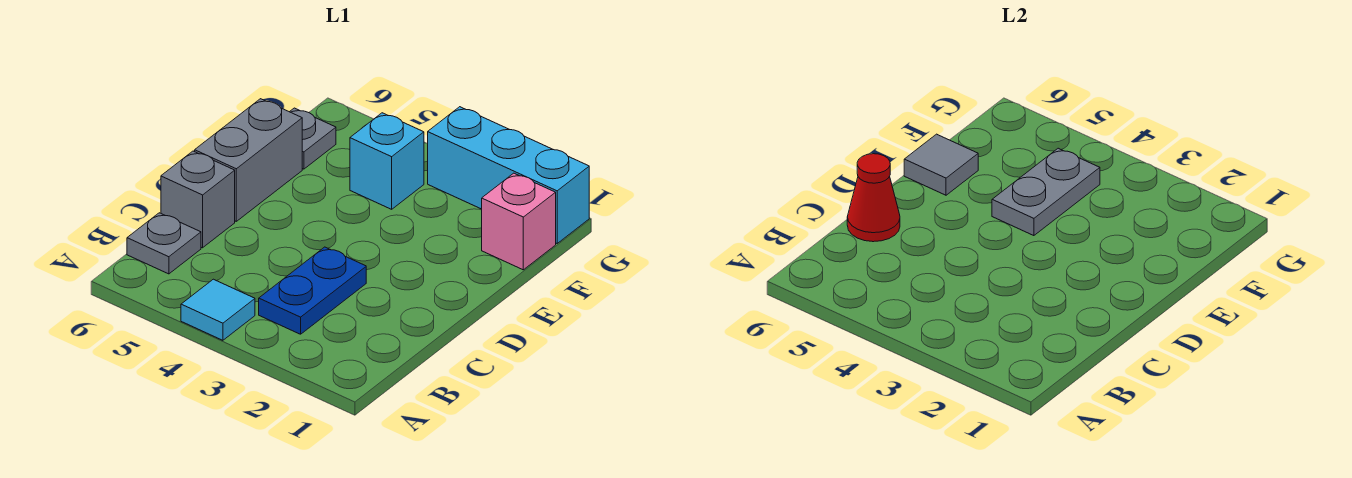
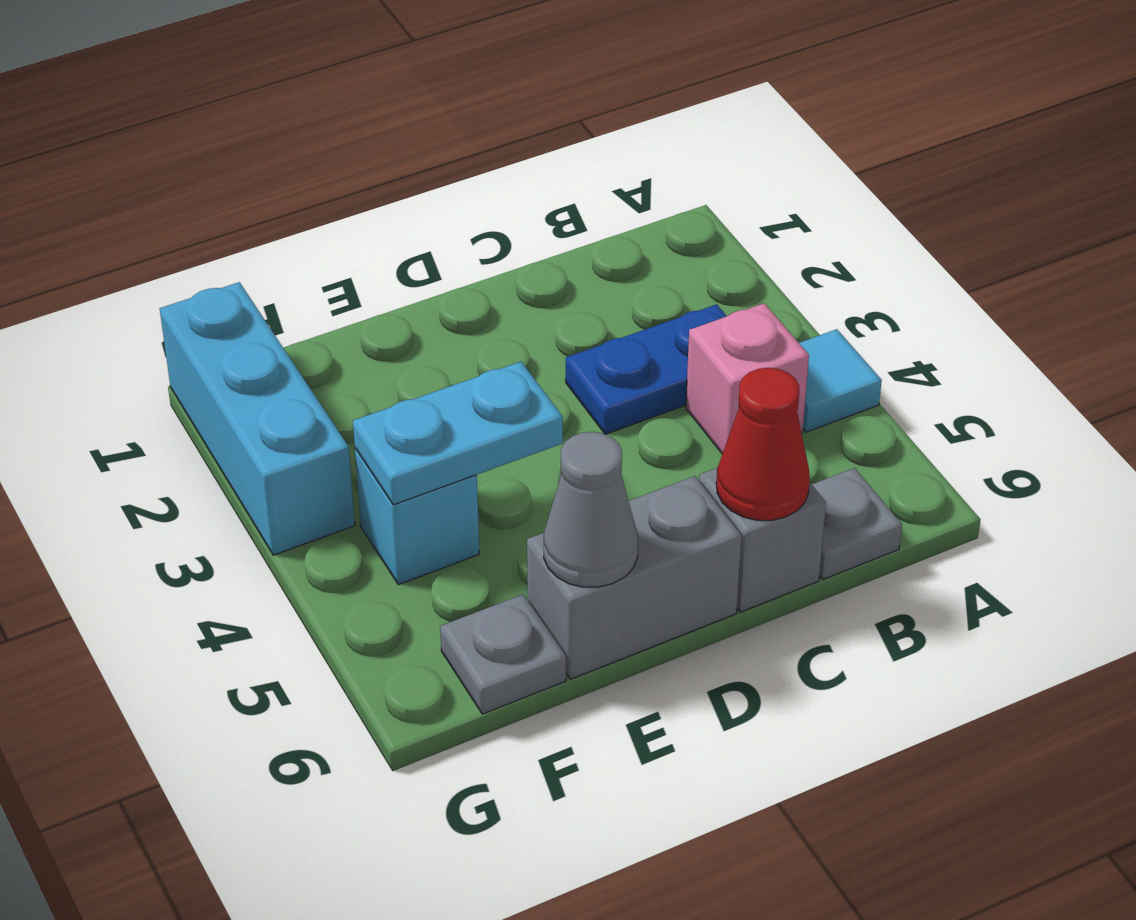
grey 1x2 plate [992,148,1100,236] -> cyan 1x2 plate [353,362,563,505]
grey 1x1 tile [904,134,978,195] -> grey 1x1 cone [544,432,638,587]
pink 1x1 brick [482,173,556,270] -> pink 1x1 brick moved to [686,303,809,454]

